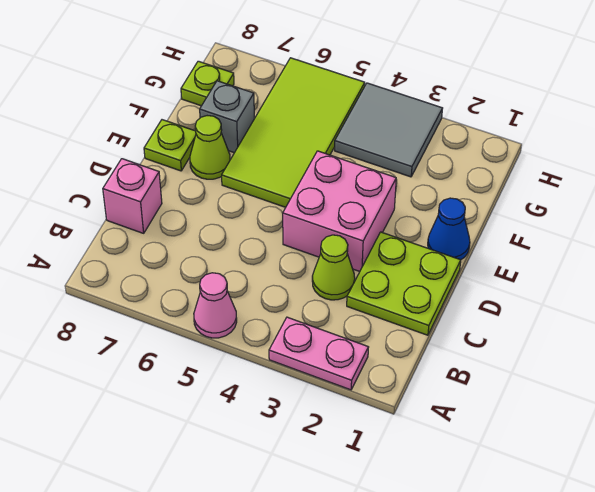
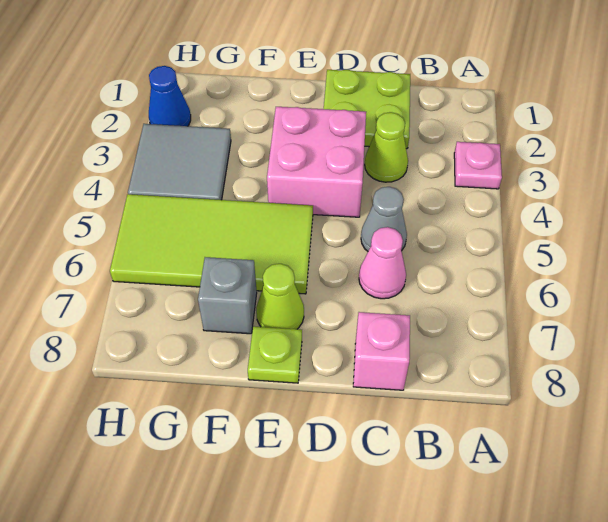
pink 1x2 plate [269,317,369,390] -> pink 1x1 plate [454,142,502,189]
pink 1x1 cone [194,273,237,338] -> pink 1x1 cone moved to [359,227,406,299]
none -> grey 1x1 cone [361,187,407,251]
blue 1x1 cone [428,198,470,260] -> blue 1x1 cone moved to [149,66,191,126]
lime 1x1 plate [181,61,234,106] -> none

